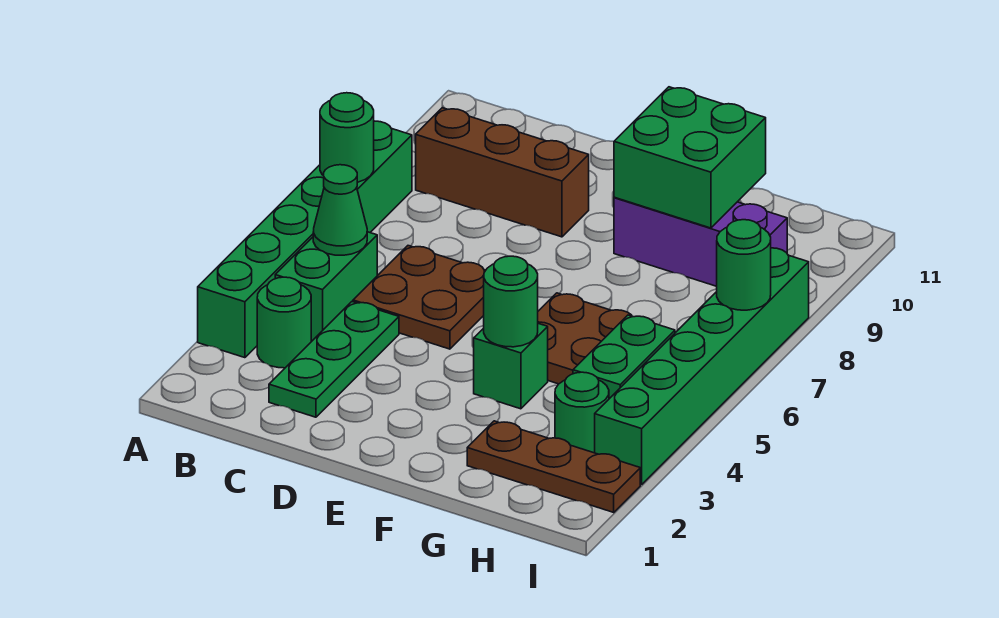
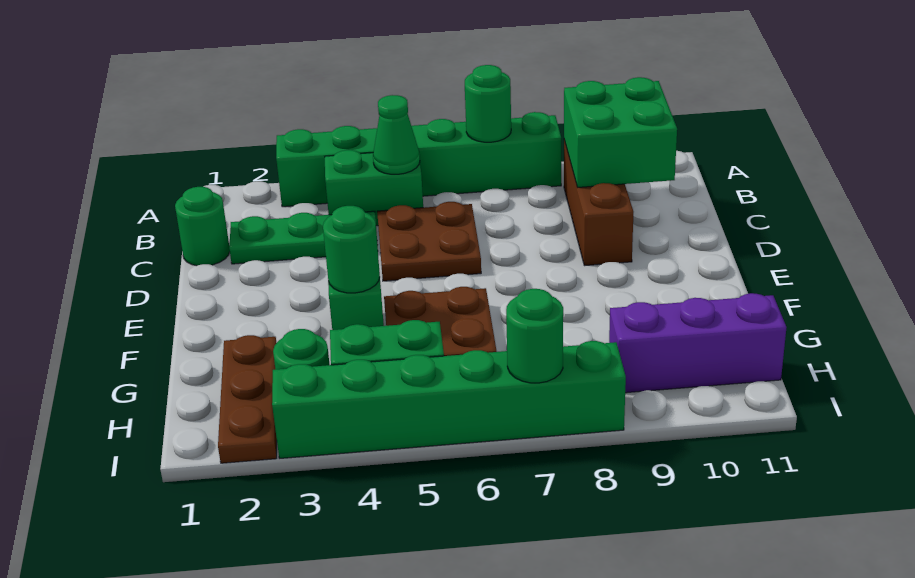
green 1x1 round brick [257,277,311,368] -> green 1x1 round brick moved to [175,187,230,266]
purple 1x3 brick [614,197,787,286] -> purple 1x3 brick turned to [609,293,787,393]
green 2x2 brick [614,87,766,228] -> green 2x2 brick moved to [564,77,677,188]

